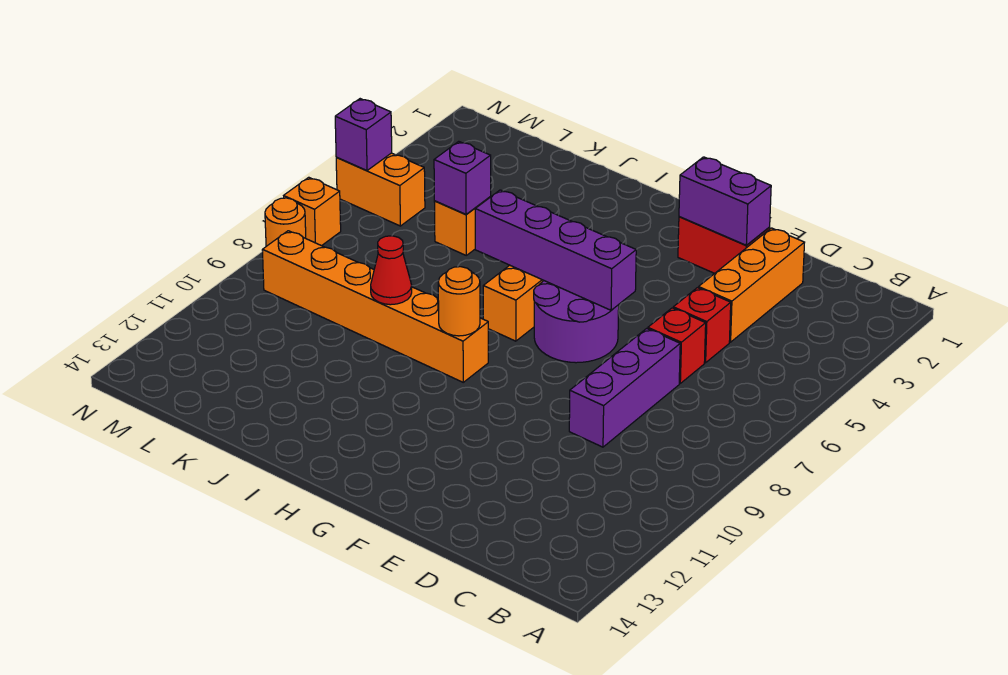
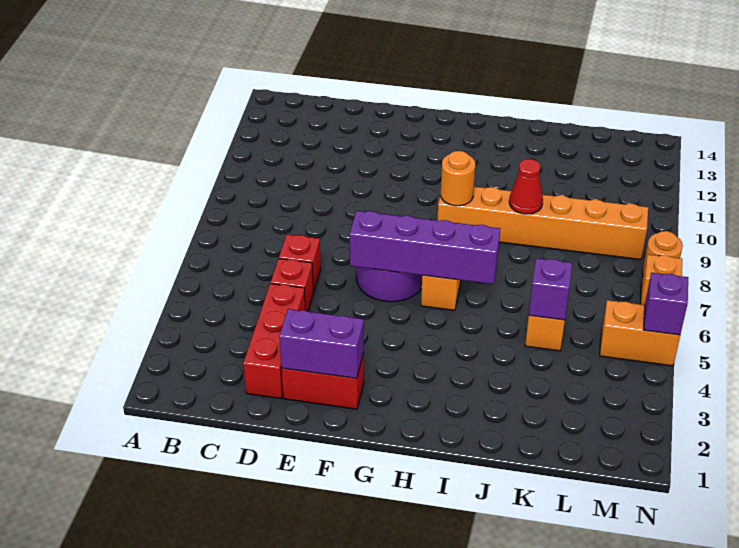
orange 1x3 brick [698,228,805,342] -> red 1x3 brick [243,283,306,399]
purple 1x3 brick [569,328,680,447] -> none

